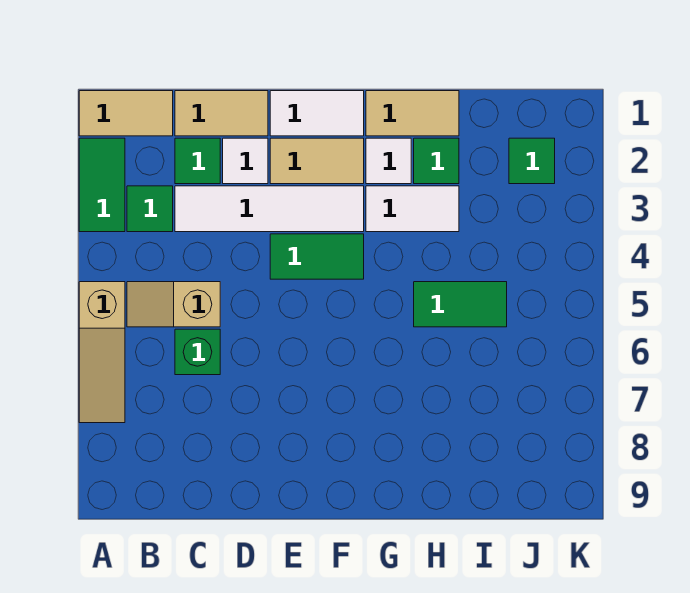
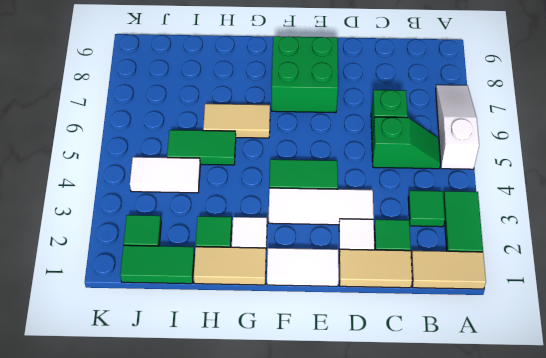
tan 1x3 slope [79,282,125,423] -> white 1x3 slope [436,85,479,169]
tan 1x2 slope [127,282,220,327] -> green 1x2 slope [372,117,440,169]
white 1x4 tile [175,186,364,232] -> white 1x3 tile [269,188,374,225]
tan 1x2 tile [270,138,364,184] -> tan 1x2 tile moved to [203,104,270,138]
none -> green 2x2 brick [272,36,338,113]
white 1x2 tile [366,186,459,232] -> white 1x2 tile moved to [130,157,200,193]
none -> green 1x2 tile [120,245,194,284]

